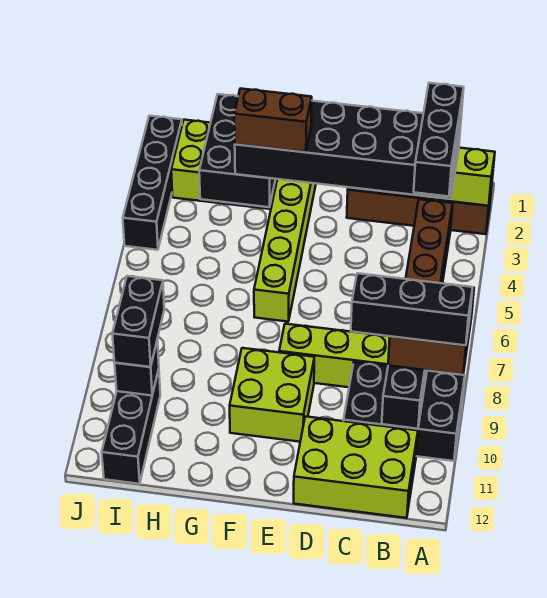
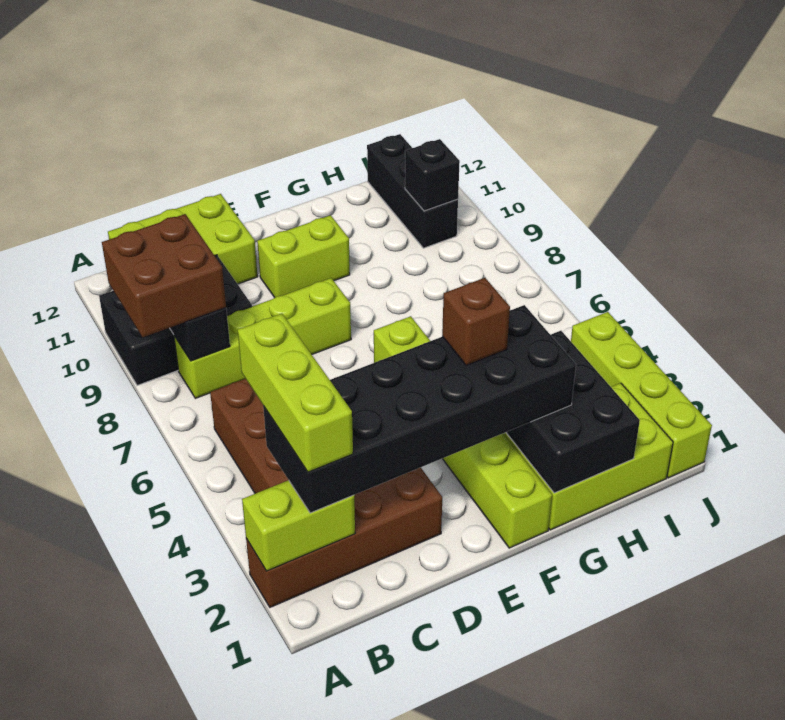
black 1x3 brick [351,273,473,345] -> none
black 1x3 brick [414,83,464,196] -> lime 1x3 brick [238,314,353,472]
lime 2x2 brick [230,348,314,442] -> lime 1x2 brick [257,215,350,298]
brown 1x2 brick [234,89,312,152] -> brown 1x1 brick [442,278,510,366]
black 1x2 brick [112,276,164,367] -> none
black 1x4 brick [123,116,182,250] -> lime 1x4 brick [571,312,712,478]

